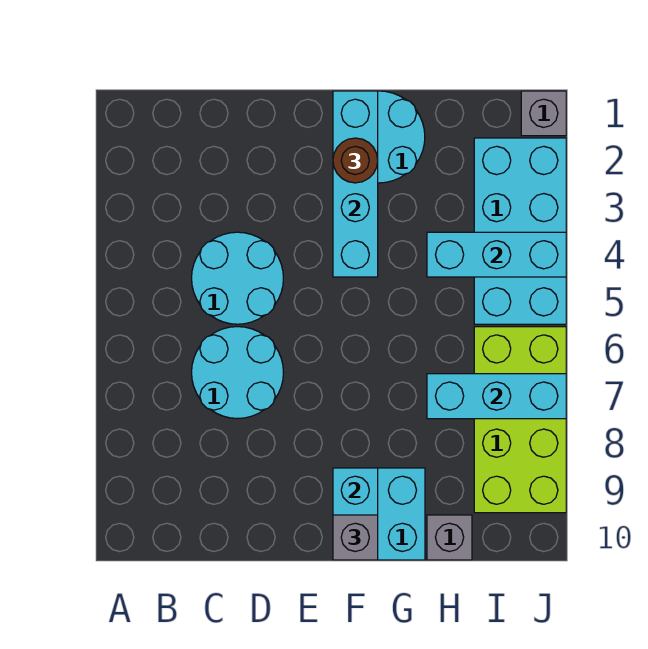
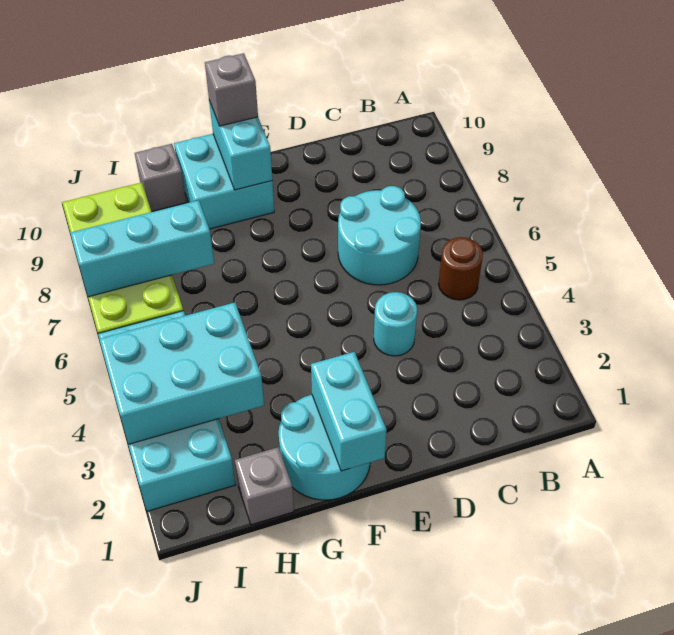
cyan 2x2 round brick [192,232,283,324] -> cyan 1x1 round brick [374,292,417,356]
cyan 1x4 brick [333,91,378,277] -> cyan 1x2 brick [311,352,387,471]
brown 1x1 round brick [333,138,378,183] -> brown 1x1 round brick moved to [439,237,483,300]
cyan 1x3 brick [427,232,566,277] -> cyan 2x3 brick [99,303,264,444]
grey 1x1 brick [521,91,566,136] -> grey 1x1 brick moved to [235,447,294,525]

